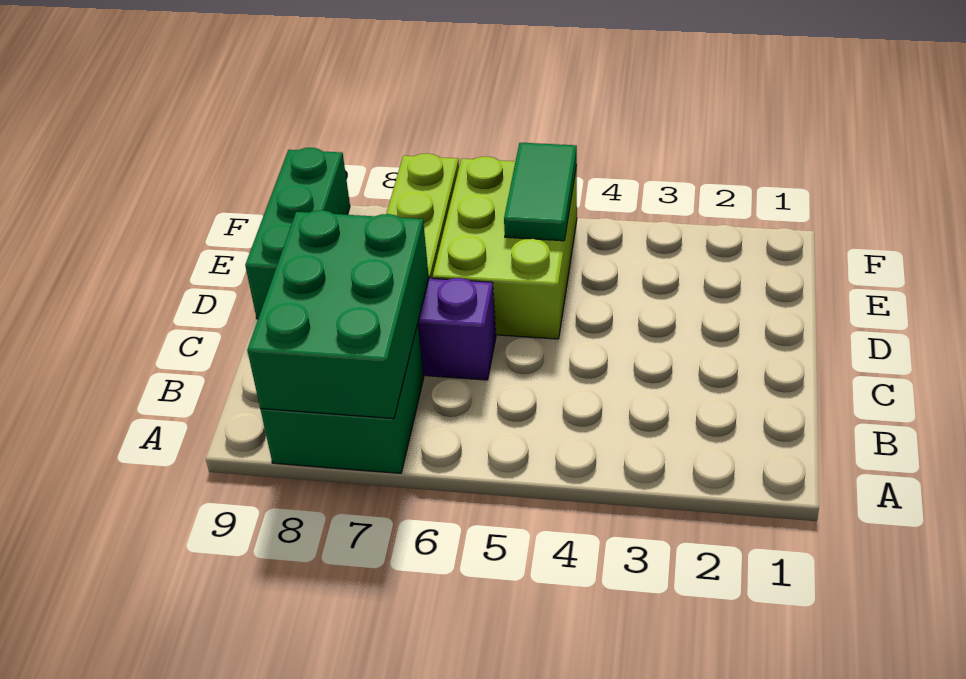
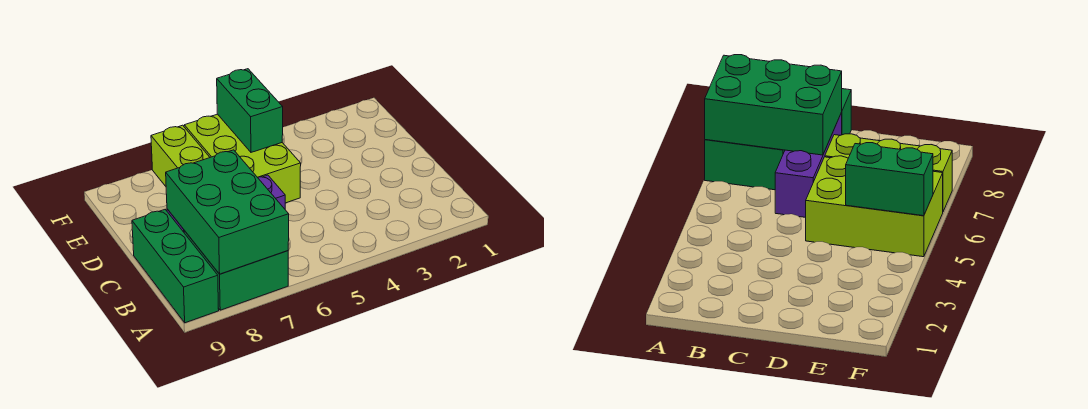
green 1x3 brick [245,148,350,319] -> green 1x3 brick moved to [132,210,219,323]
green 1x2 tile [504,143,577,241] -> green 1x2 brick [217,69,283,152]

